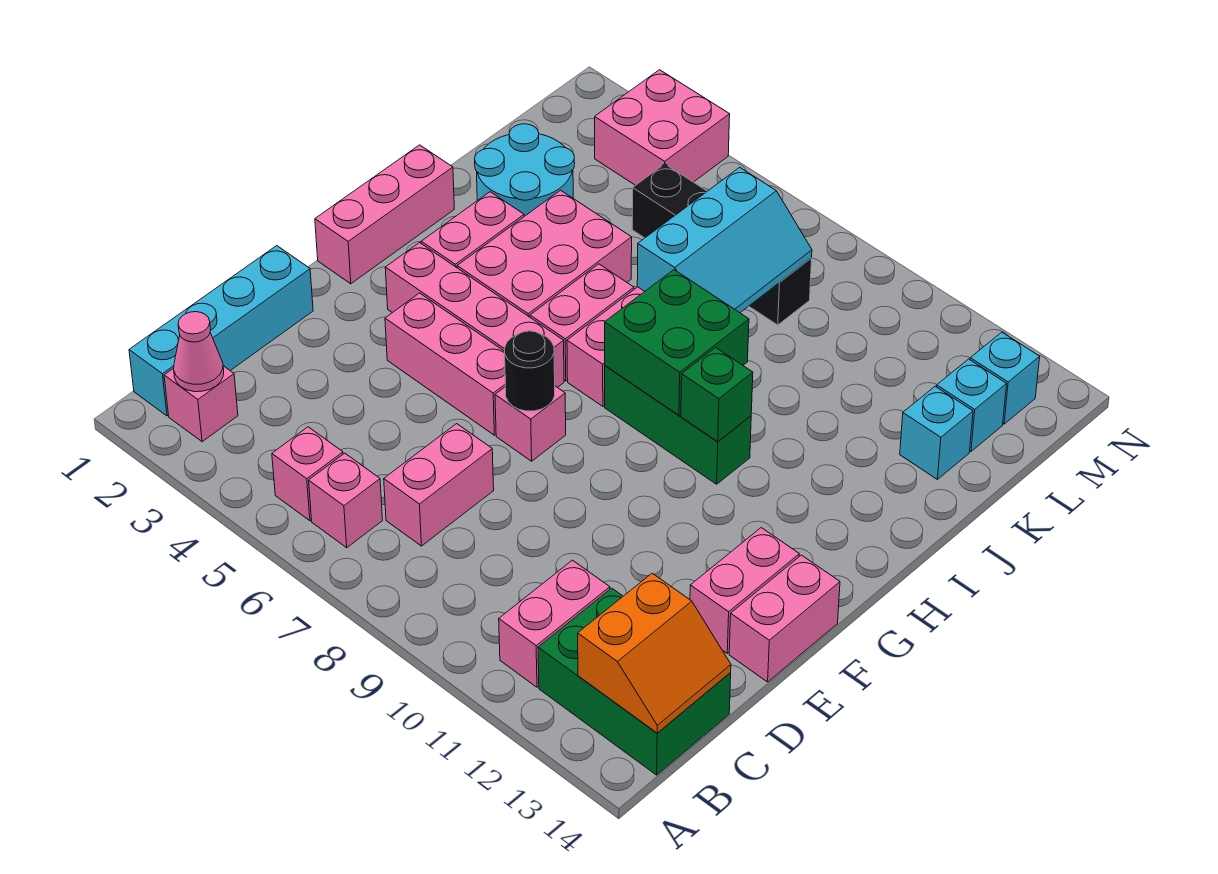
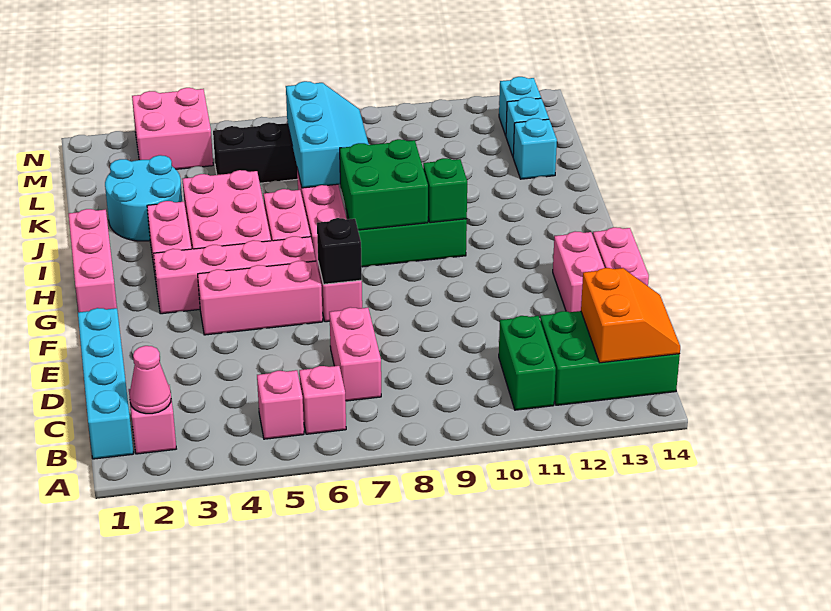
pink 1x2 brick [499,560,610,687] -> green 1x2 brick [499,316,556,410]
black 1x1 round brick [505,331,555,411] -> black 1x1 brick [317,218,362,284]

